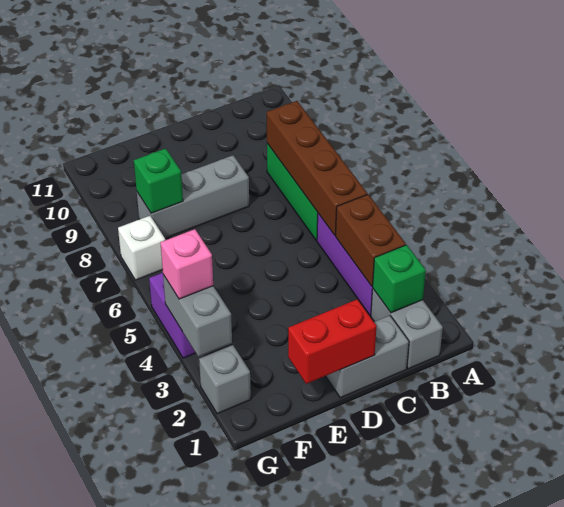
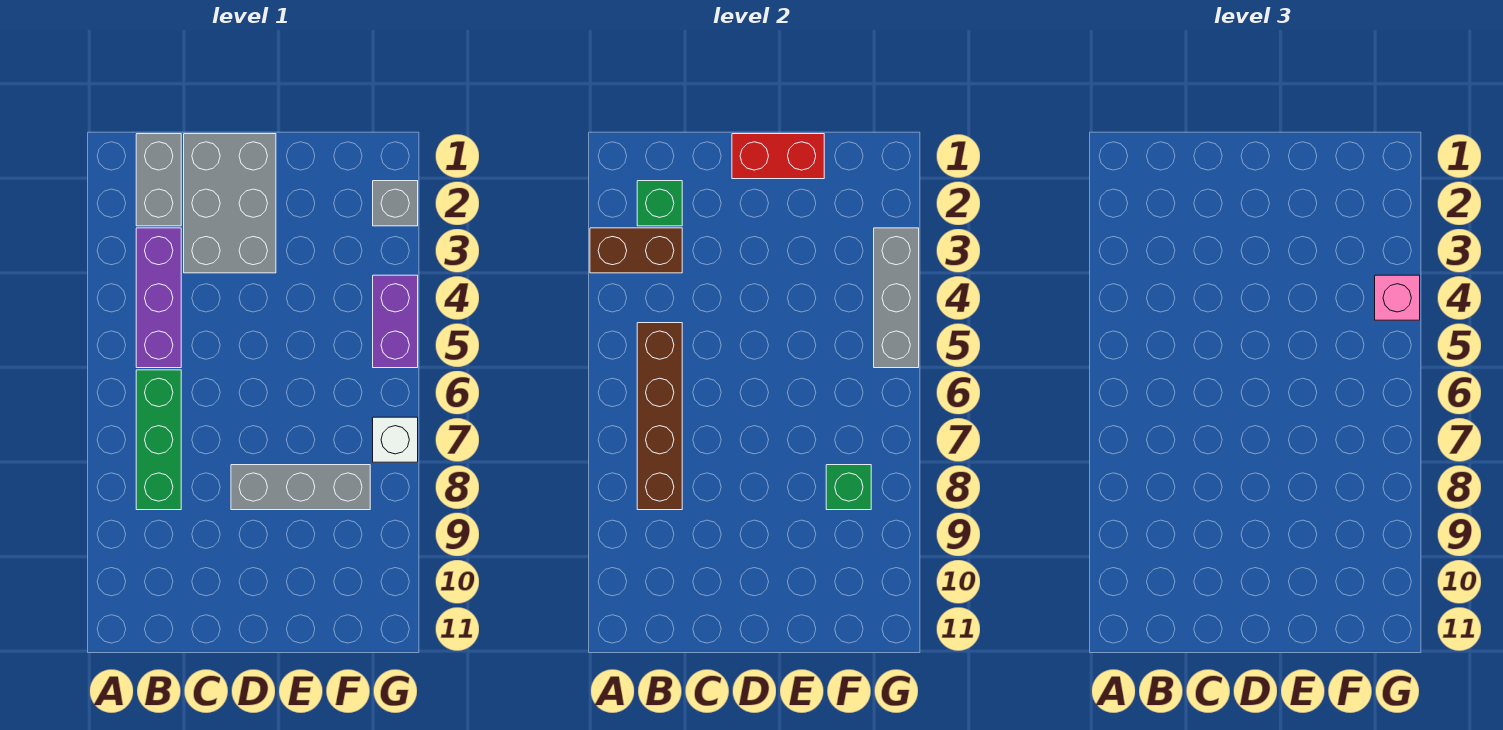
brown 1x2 brick [336,194,406,286] -> brown 1x2 brick turned to [590,228,682,273]
grey 1x2 brick [326,315,409,398] -> grey 2x3 brick [184,134,276,273]
grey 1x2 brick [163,275,232,357] -> grey 1x3 brick [874,228,919,368]

